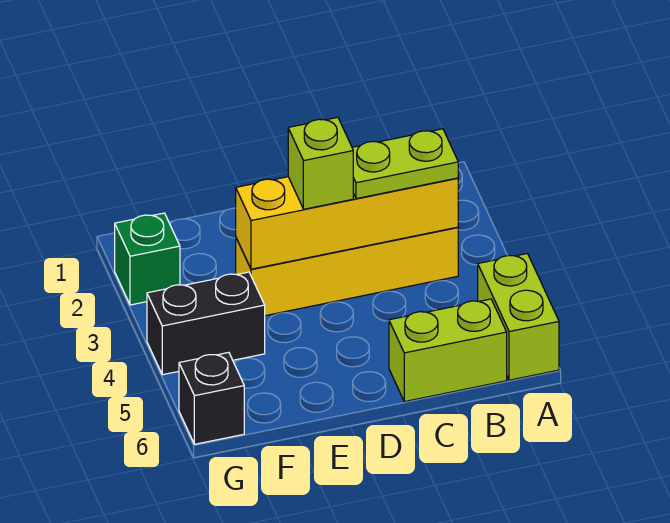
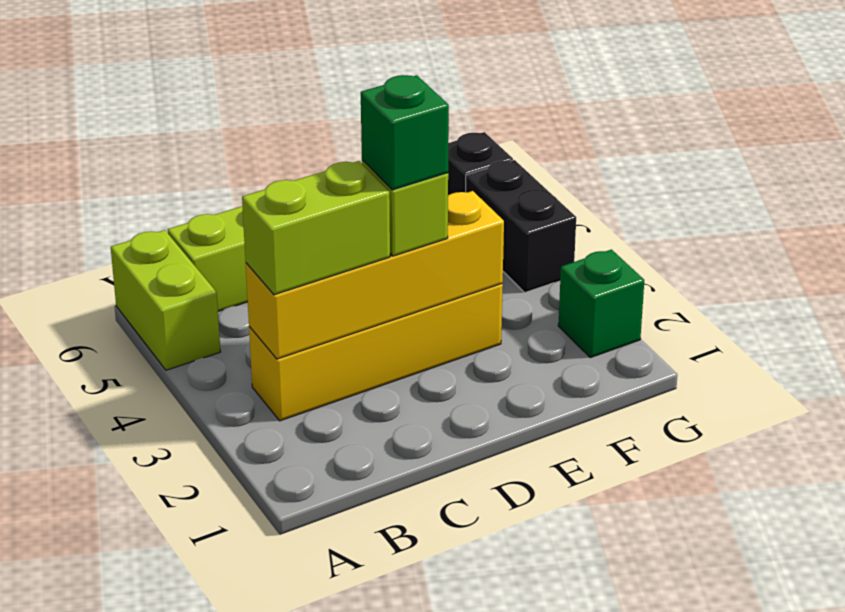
lime 1x2 plate [352,129,458,199] -> lime 1x2 brick [242,161,390,295]
none -> green 1x1 brick [361,75,449,190]
black 1x2 brick [147,272,265,375] -> black 1x2 brick turned to [466,160,576,292]

